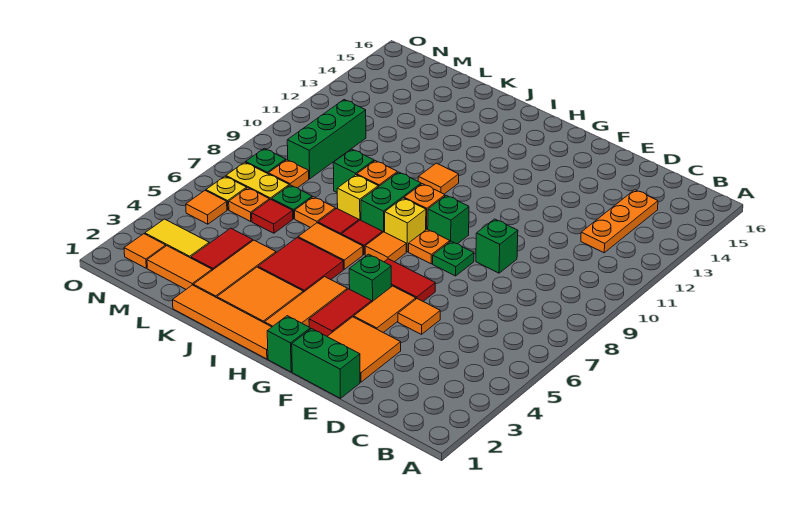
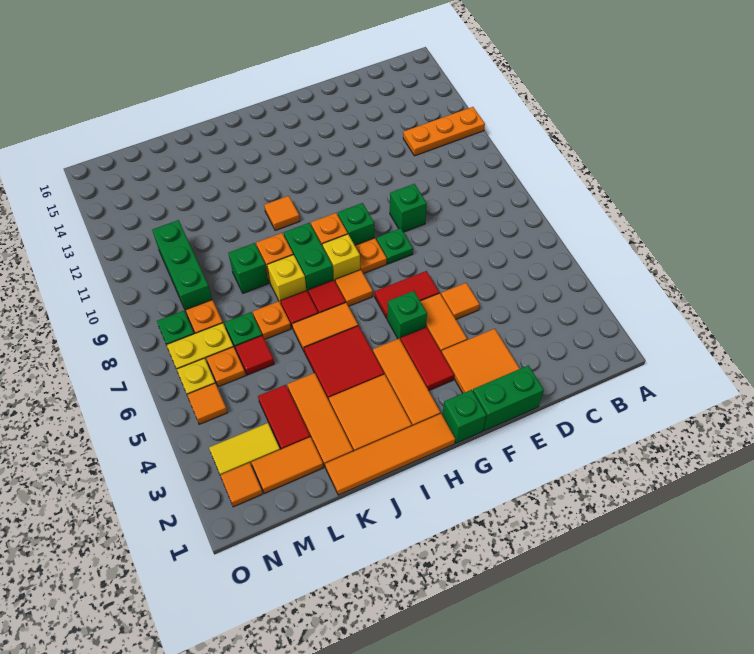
orange 1x3 plate [581,190,658,253] -> orange 1x3 plate turned to [403,107,485,156]

